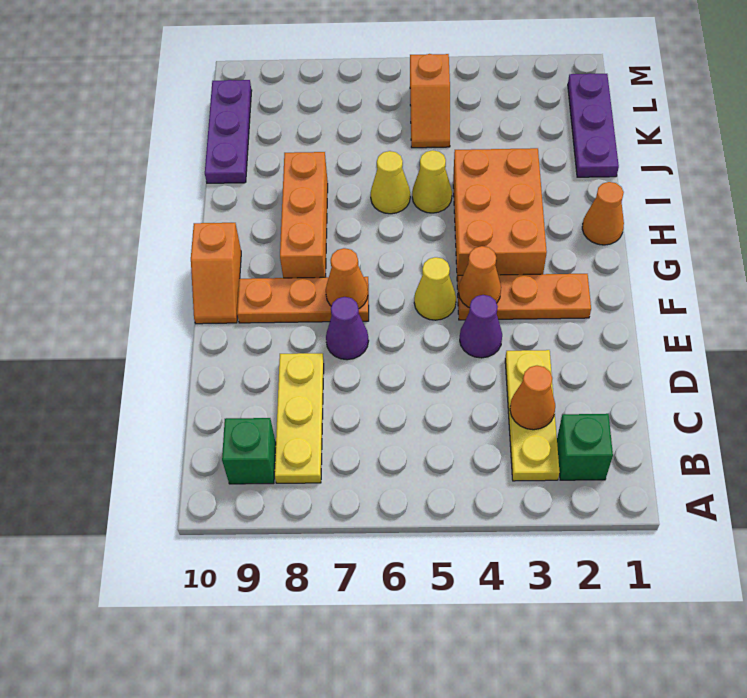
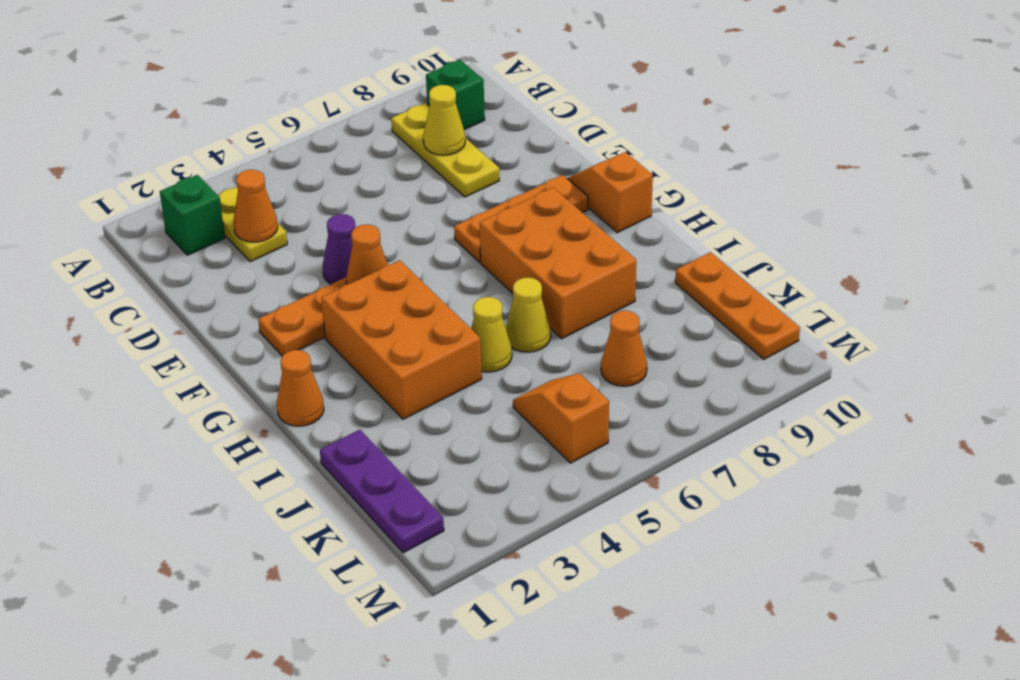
yellow 1x3 plate [505,350,560,481] -> yellow 1x2 plate [218,187,287,261]
purple 1x1 cone [326,297,369,360] -> none
yellow 1x1 cone [414,257,456,320] -> yellow 1x1 cone moved to [423,85,465,155]
orange 1x1 cone [326,248,368,309] -> orange 1x1 cone moved to [601,311,647,386]
orange 1x3 brick [280,152,328,278] -> orange 2x3 brick [480,188,636,338]
purple 1x3 plate [205,80,252,183] -> orange 1x3 plate [675,252,800,359]

